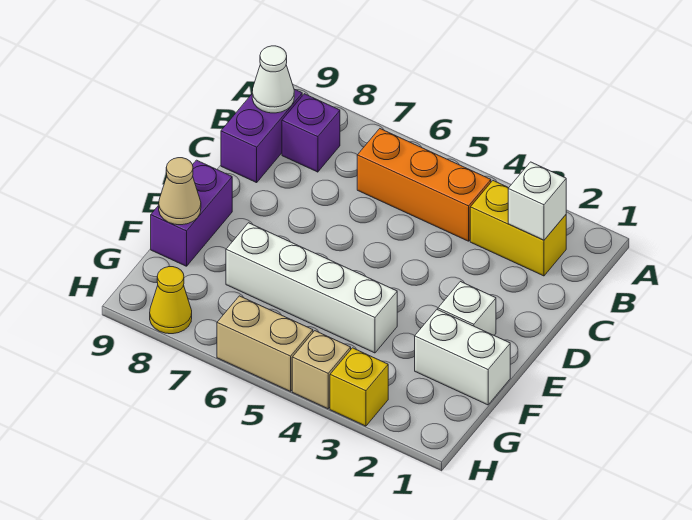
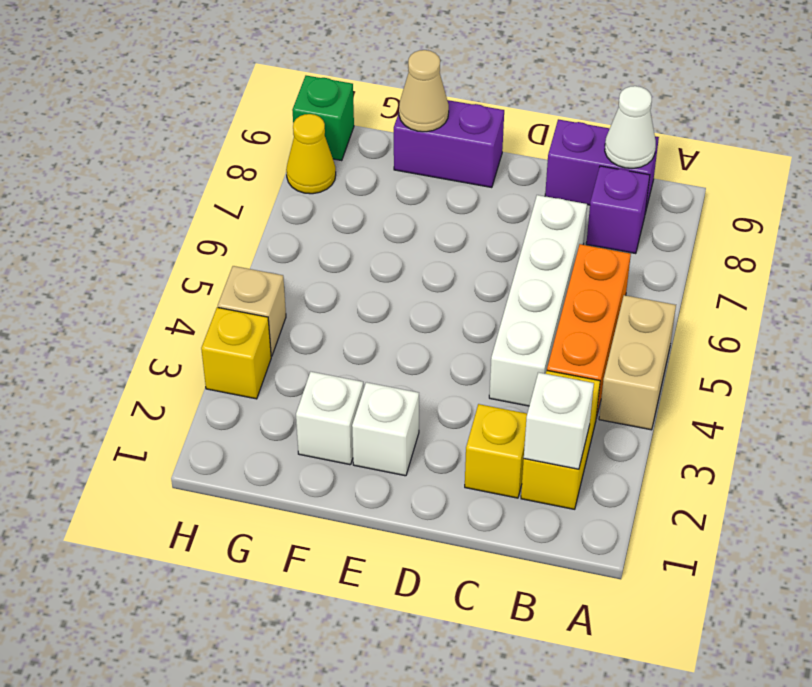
none -> yellow 1x1 brick [465,404,527,498]
white 1x2 brick [415,310,510,405] -> white 1x1 brick [296,372,363,465]
white 1x4 brick [226,223,397,353] -> white 1x4 brick moved to [489,195,587,406]
tan 1x2 brick [217,296,313,391] -> tan 1x2 brick moved to [599,295,676,430]
none -> green 1x1 brick [292,76,354,160]

